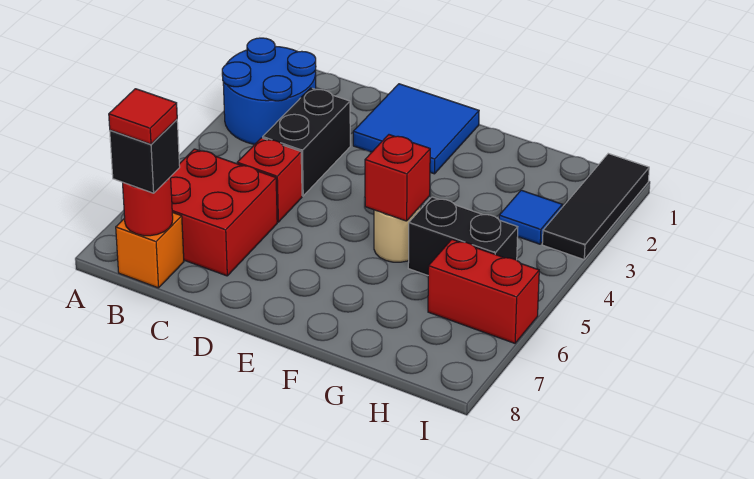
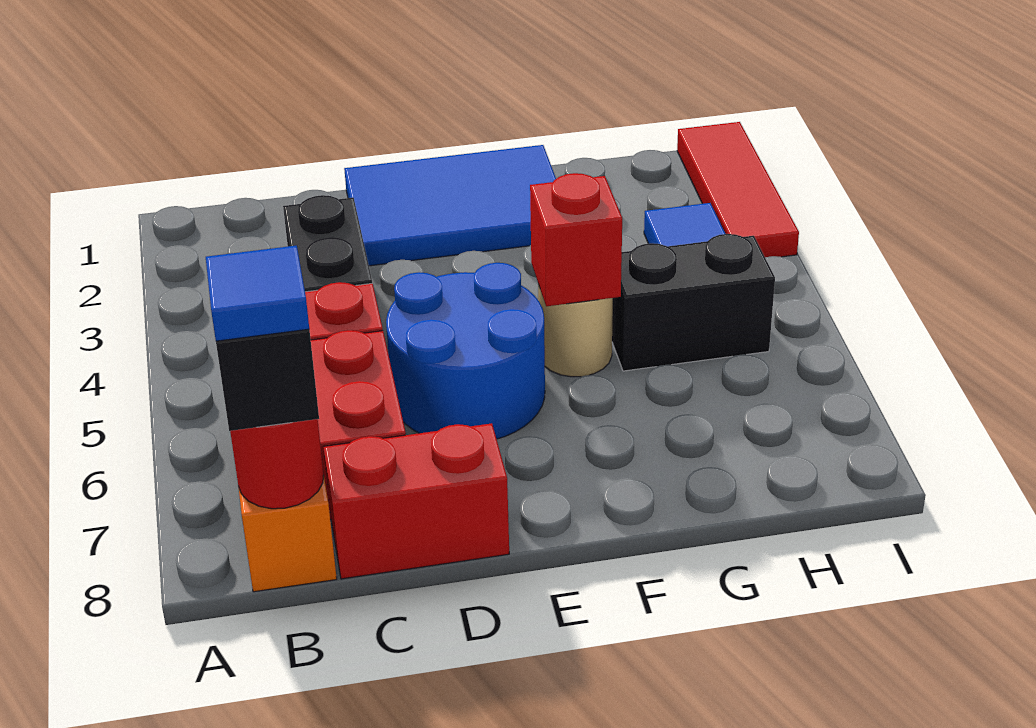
blue 2x2 round brick [222,38,316,144] -> blue 2x2 round brick moved to [386,263,545,439]
red 1x1 tile [109,89,177,144] -> blue 1x1 tile [206,246,309,341]
blue 2x2 tile [353,84,479,174] -> blue 2x3 tile [344,145,556,266]
red 1x2 brick [428,240,539,343] -> red 1x2 brick moved to [323,423,509,579]
black 1x3 tile [542,154,649,260] -> red 1x3 tile [677,122,799,257]

